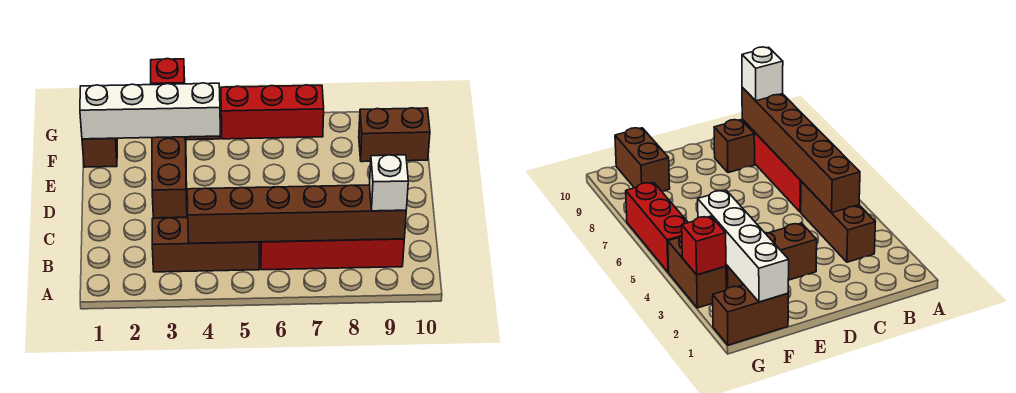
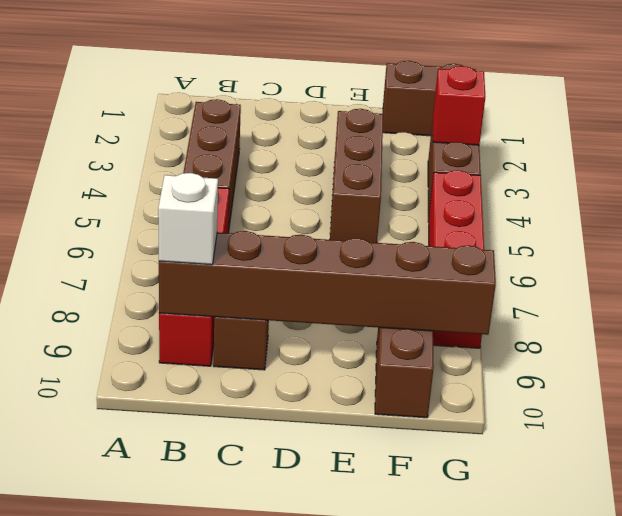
brown 1x6 brick [187,185,406,243] -> brown 1x6 brick turned to [159,231,496,335]
brown 1x3 brick [152,137,187,218] -> brown 1x3 brick turned to [330,109,383,243]
white 1x4 brick [80,83,220,139] -> none
red 1x3 brick [221,85,324,139] -> red 1x4 brick [428,170,484,348]

